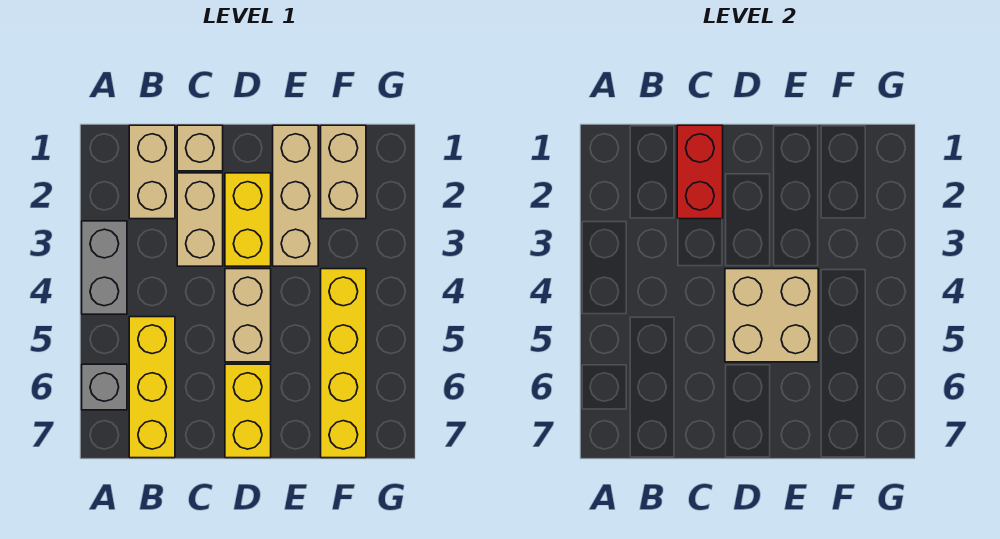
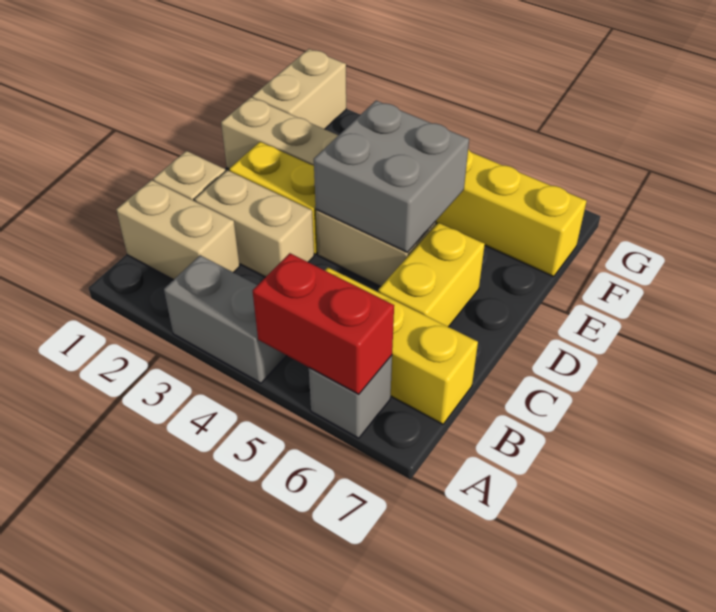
red 1x2 brick [677,125,723,219] -> red 1x2 brick moved to [253,253,394,394]
tan 2x2 brick [725,269,818,362] -> grey 2x2 brick [314,101,469,252]
yellow 1x2 brick [225,364,271,458] -> yellow 1x2 brick turned to [378,223,485,327]
tan 1x2 brick [321,125,366,219] -> tan 1x2 brick turned to [252,49,346,129]

